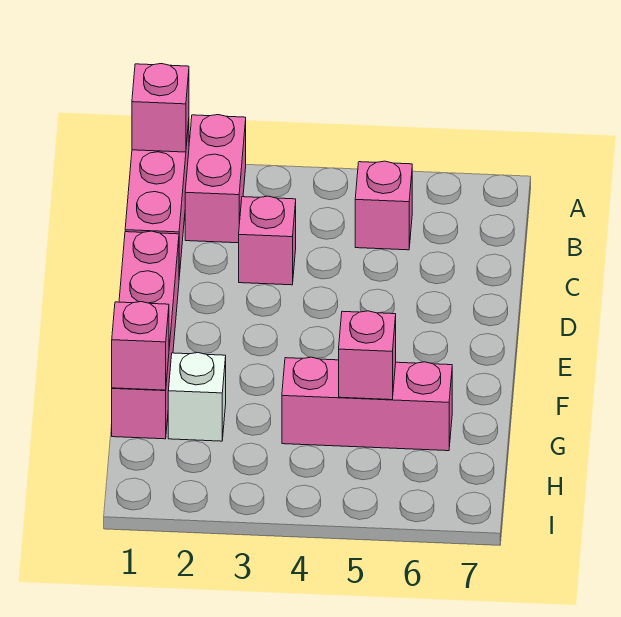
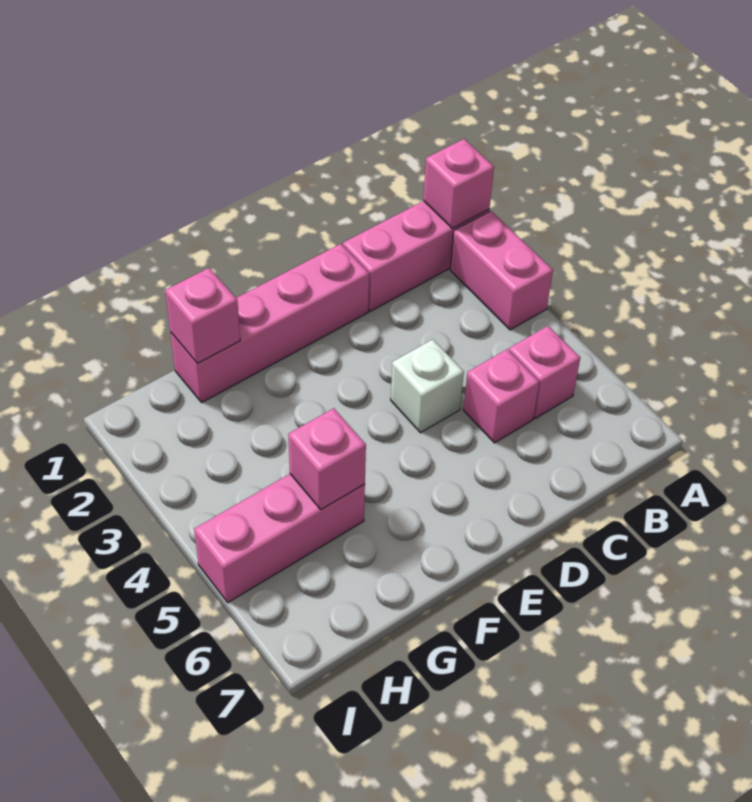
pink 1x2 brick [185,115,246,243] -> pink 1x2 brick turned to [450,211,553,330]
pink 1x1 brick [239,196,296,285] -> pink 1x1 brick moved to [464,349,539,443]
white 1x1 brick [168,353,226,441] -> white 1x1 brick moved to [391,339,464,433]
pink 1x3 brick [282,357,452,451] -> pink 1x3 brick turned to [194,474,365,602]

